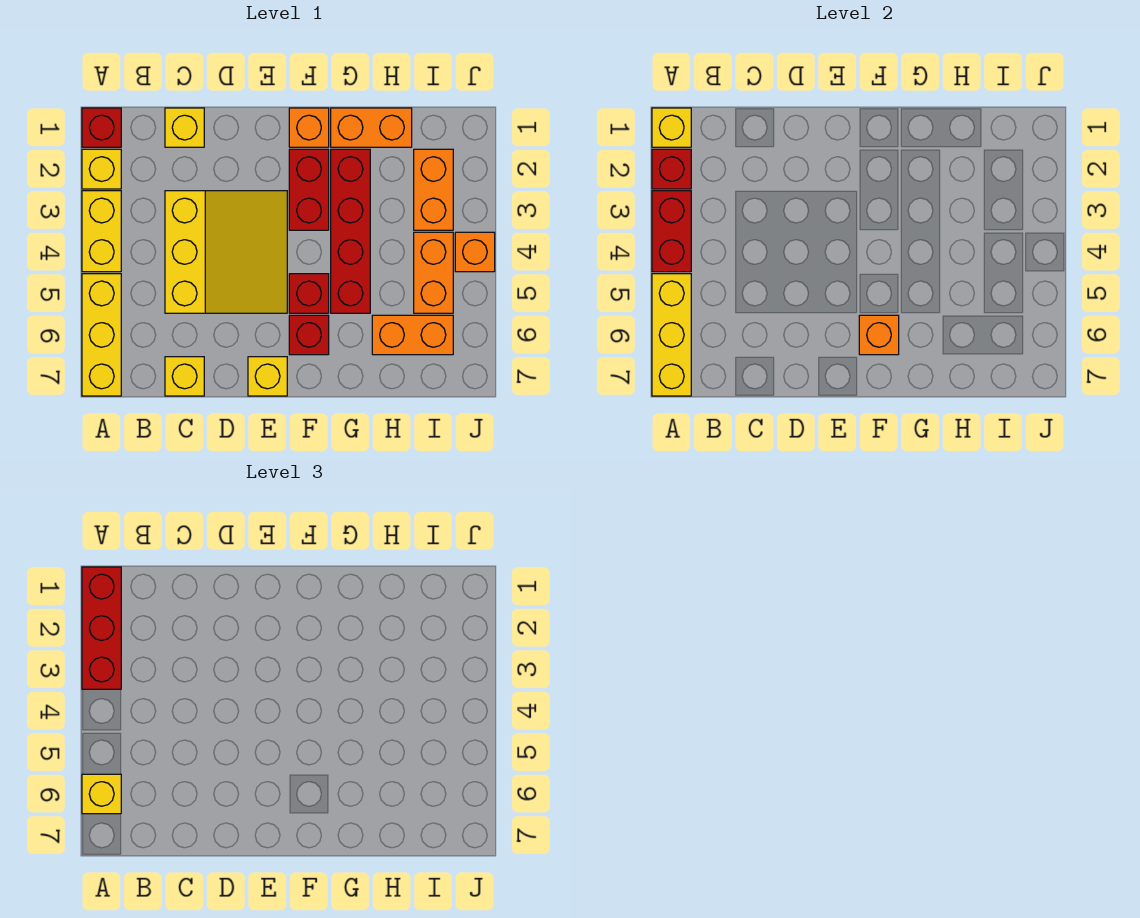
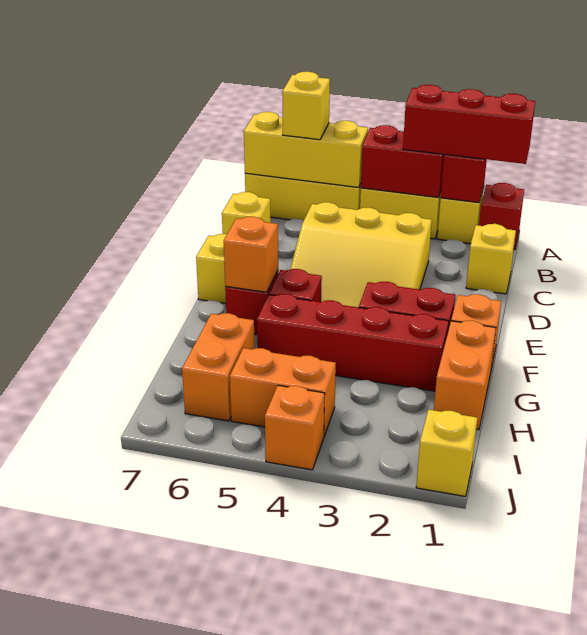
yellow 1x1 brick [652,108,691,147] -> yellow 1x1 brick moved to [416,410,477,496]
orange 1x2 brick [414,149,453,230] -> none

